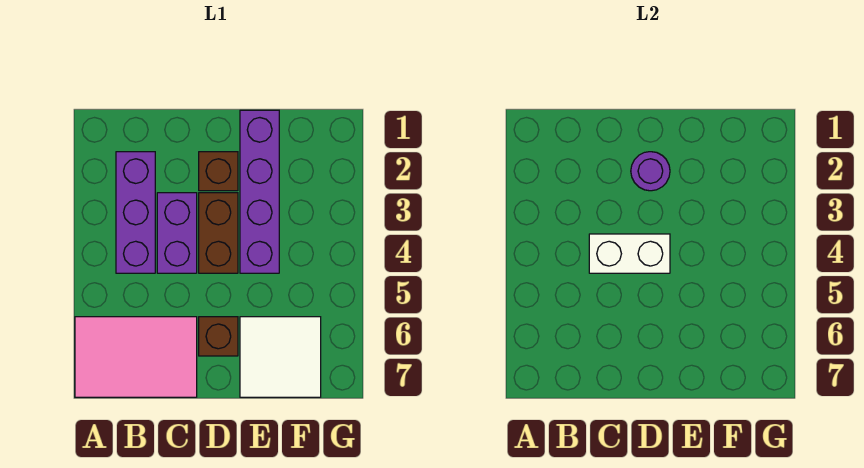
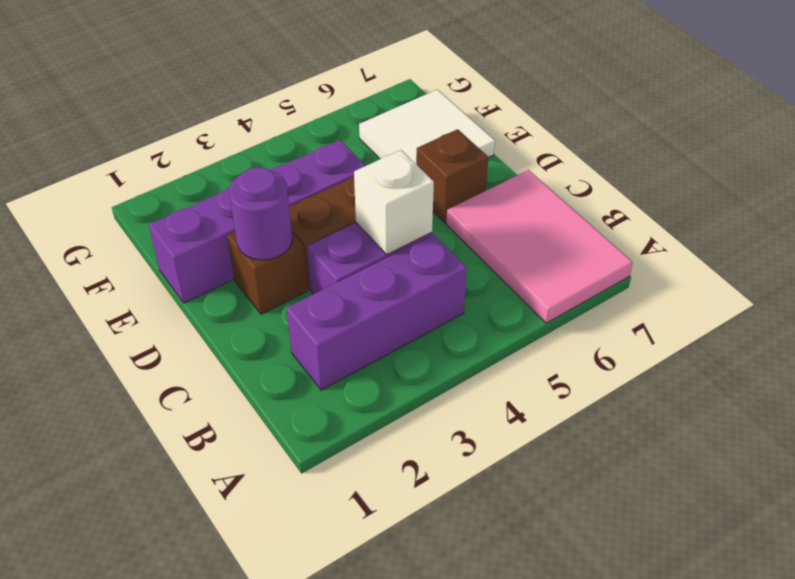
white 1x2 brick [589,234,670,273] -> white 1x1 brick [354,150,434,254]

